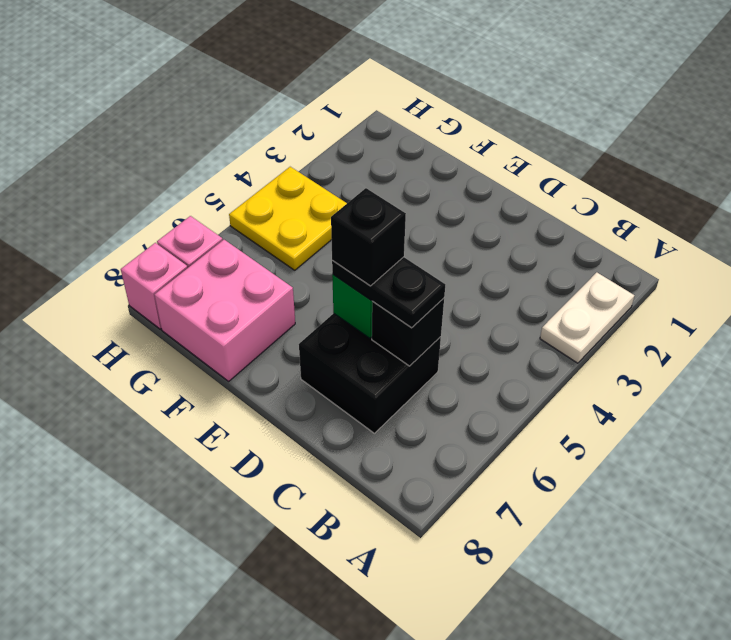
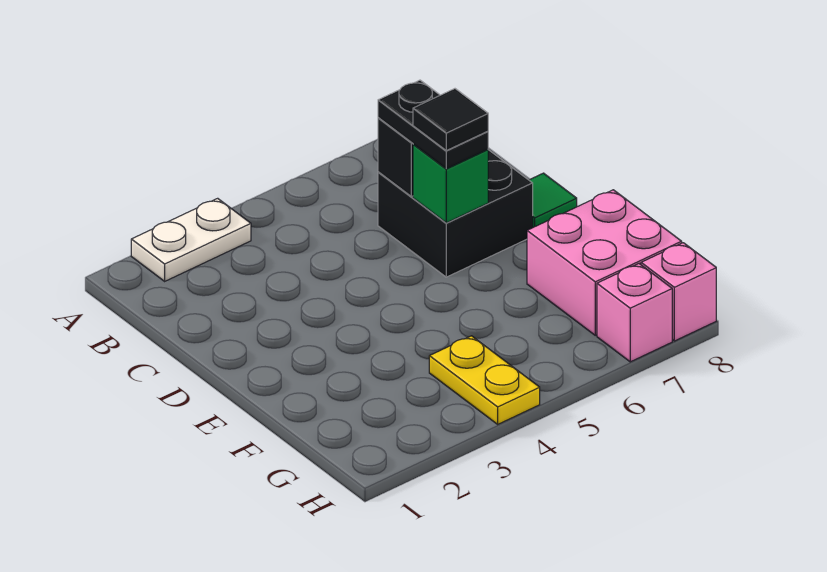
black 1x1 brick [331,188,406,286] -> black 1x1 tile [413,89,488,151]
none -> green 1x1 tile [529,173,577,227]
yellow 2x2 plate [229,167,347,270] -> yellow 1x2 plate [429,336,540,424]

